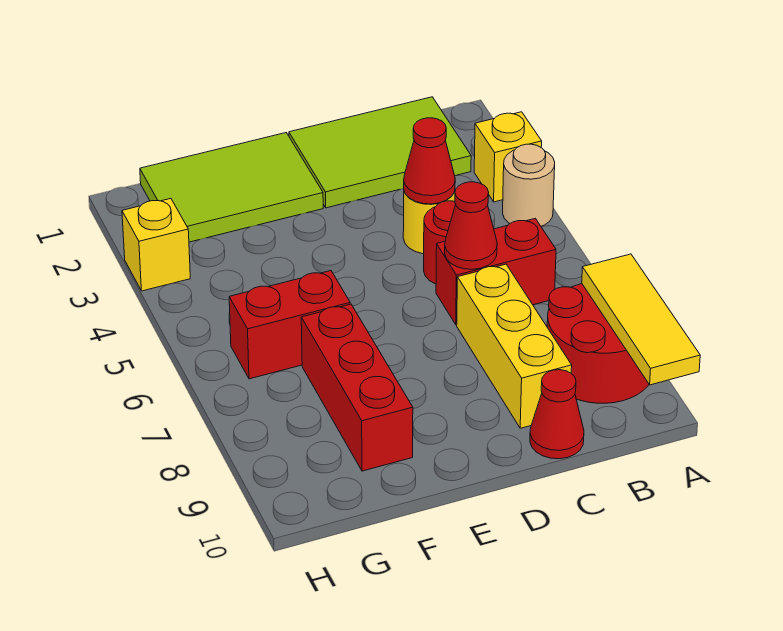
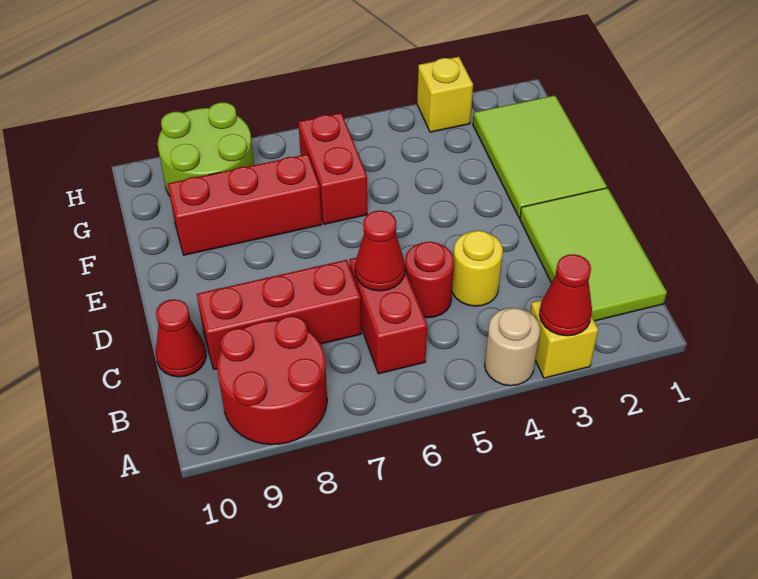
yellow 1x3 tile [582,254,700,385] -> none
red 1x1 cone [404,118,455,204] -> red 1x1 cone moved to [539,254,592,336]
yellow 1x3 brick [457,264,572,428] -> red 1x3 brick [197,260,361,369]
none -> lime 2x2 round brick [158,102,254,196]

